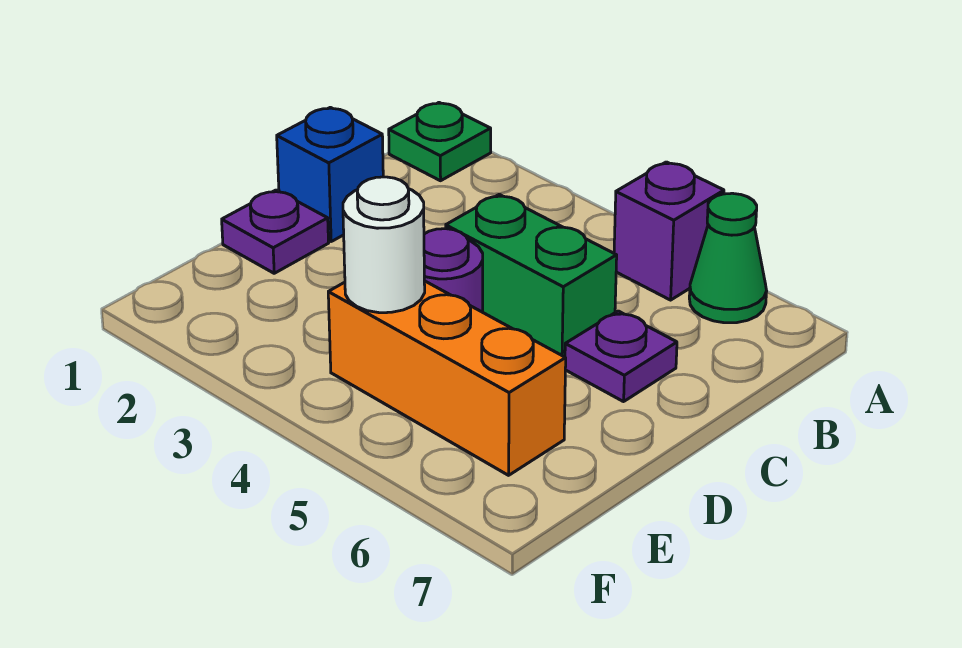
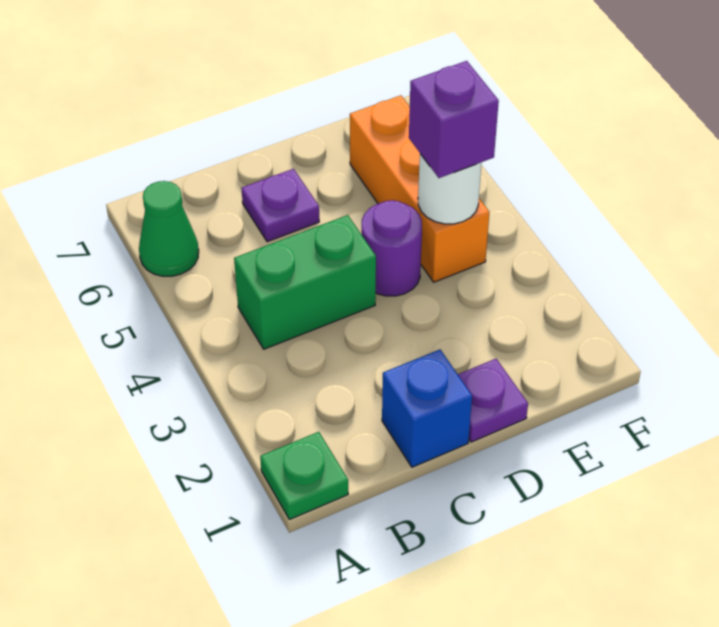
purple 1x1 brick [614,162,724,300] -> purple 1x1 brick moved to [409,61,499,178]
green 1x2 brick [446,194,617,357] -> green 1x2 brick turned to [234,215,376,349]

